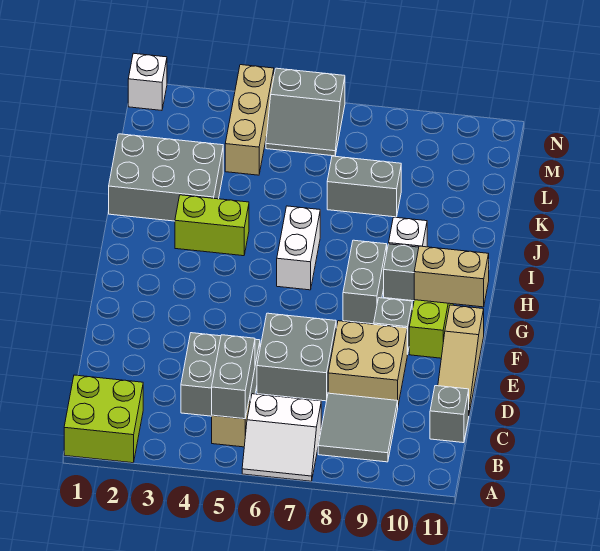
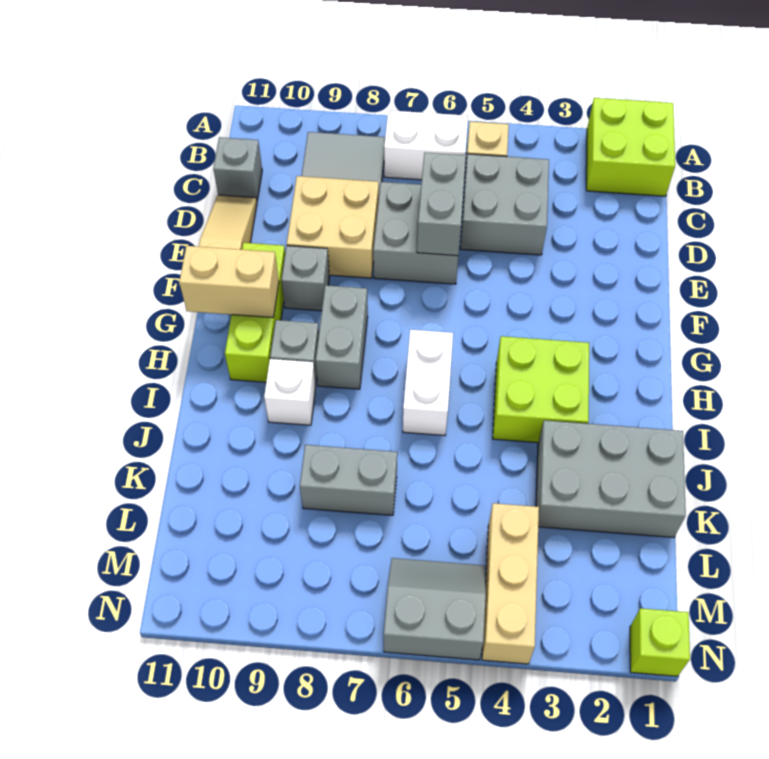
grey 1x2 brick [212,335,255,419] -> grey 1x2 brick moved to [417,152,466,256]
lime 1x2 brick [175,195,249,256] -> lime 2x2 brick [493,336,589,443]
white 1x1 brick [128,53,167,110] -> lime 1x1 brick [630,608,690,676]

